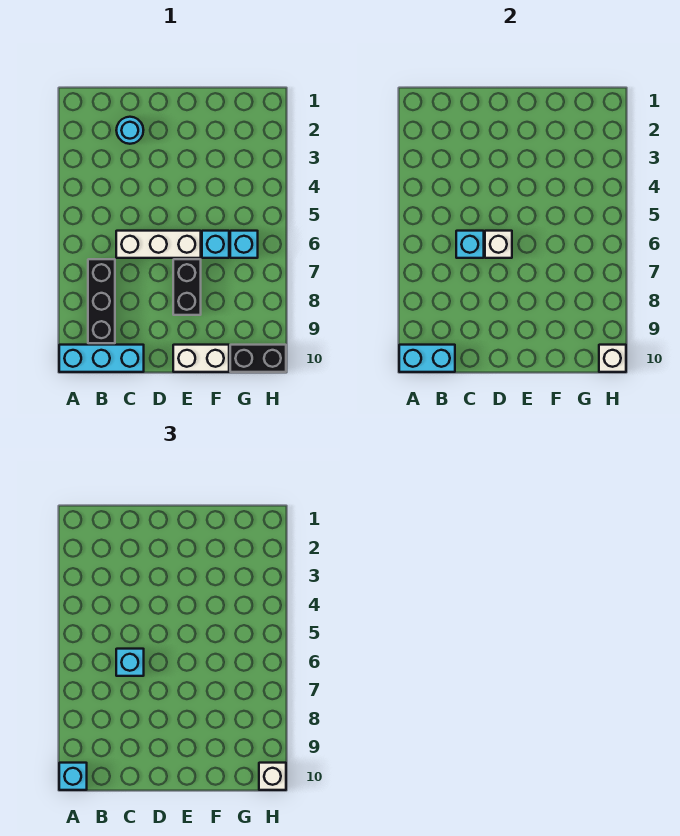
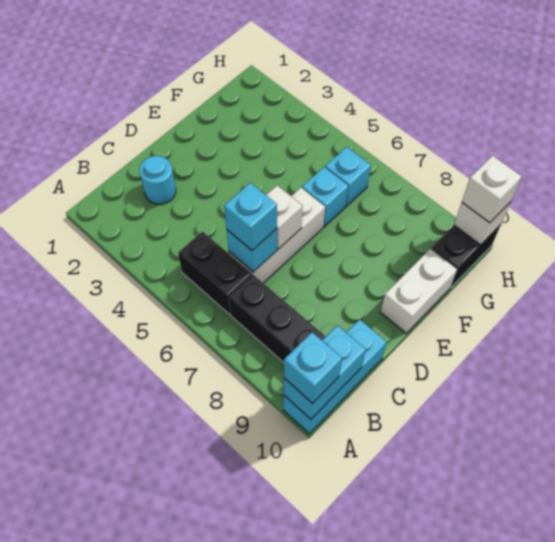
black 1x2 brick [173,259,201,315] -> black 1x2 brick moved to [178,232,252,314]

